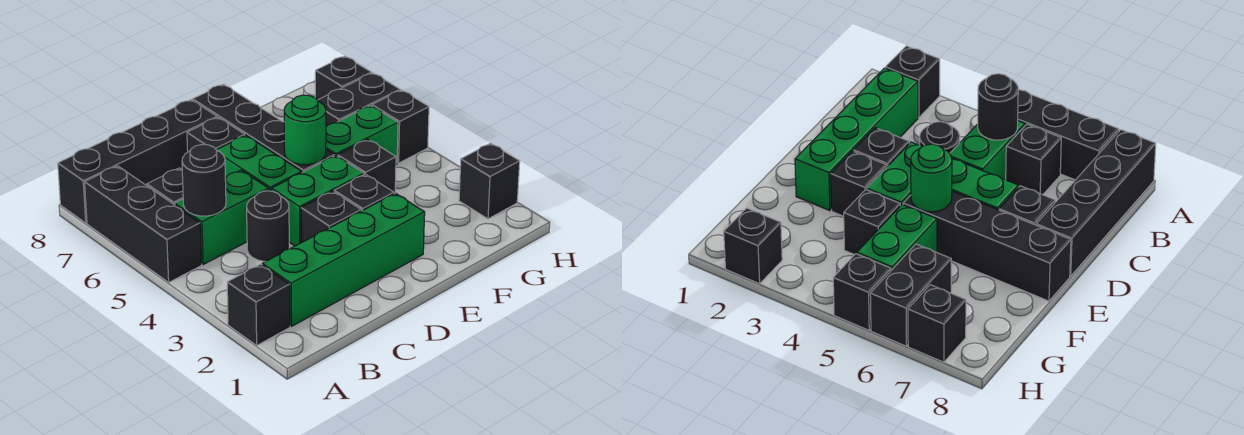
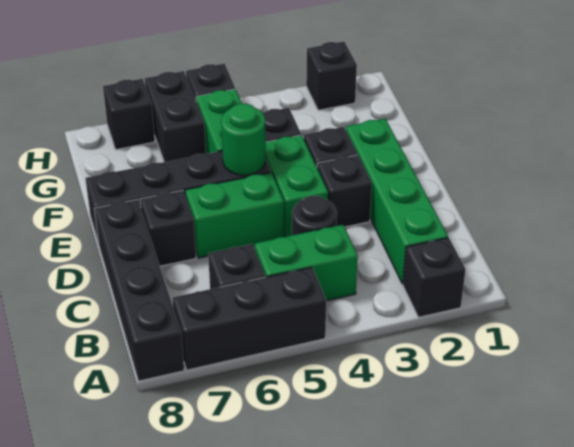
green 1x2 brick [175,170,269,264] -> green 1x2 brick turned to [255,225,358,301]
black 1x1 round brick [182,145,226,216] -> none

